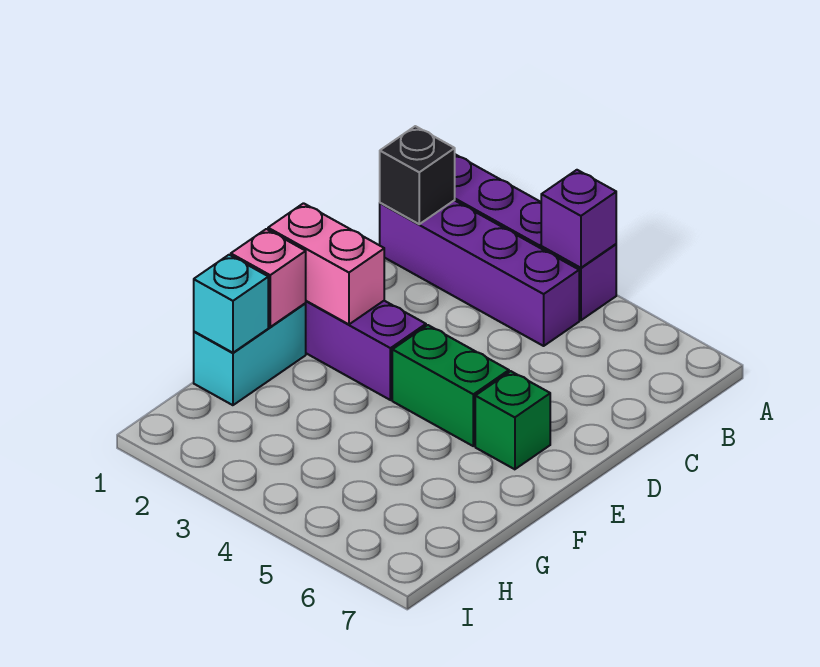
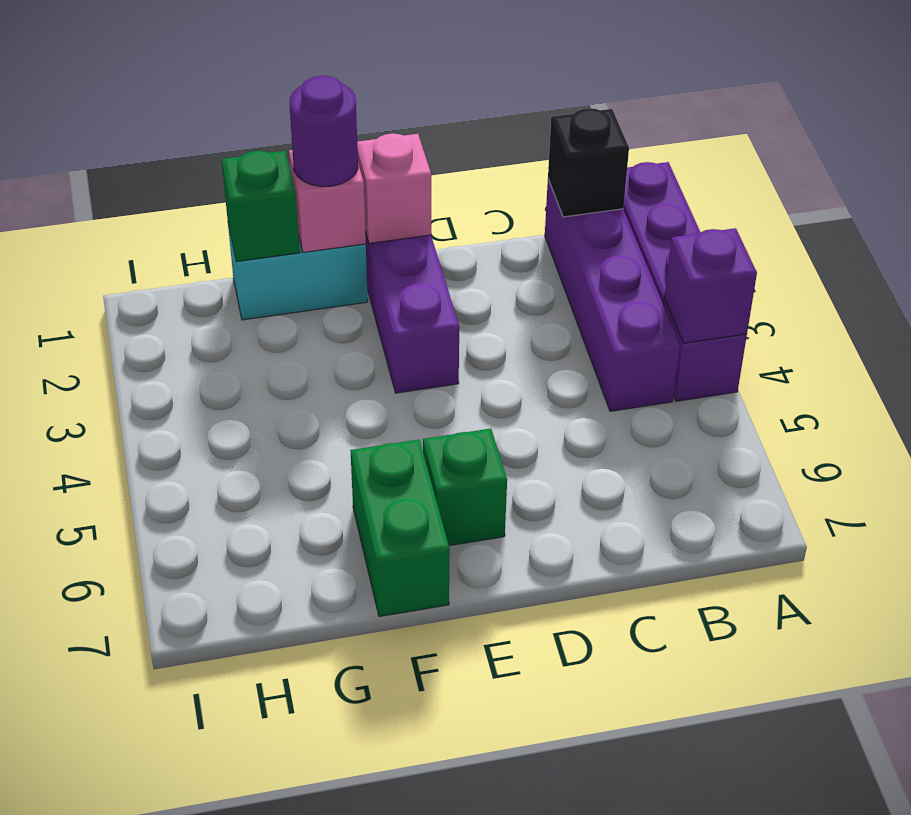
pink 1x2 brick [268,203,384,324] -> pink 1x1 brick [357,133,431,243]
green 1x2 brick [392,325,509,446] -> green 1x2 brick moved to [350,440,450,617]
none -> purple 1x1 round brick [290,76,358,187]
cyan 1x1 brick [194,255,268,353] -> green 1x1 brick [222,151,300,262]

